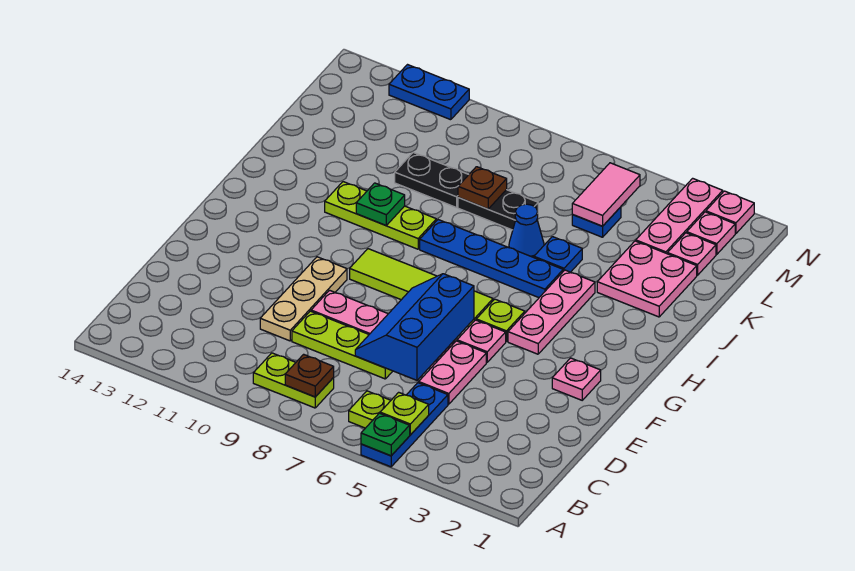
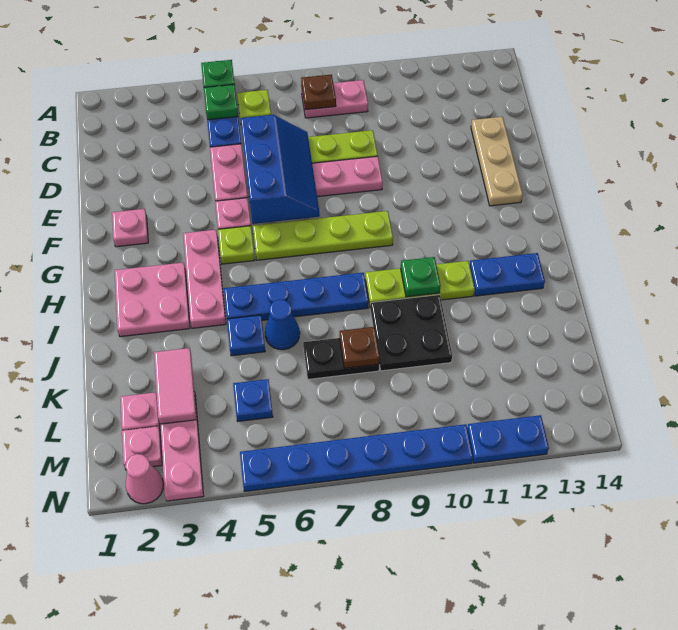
lime 1x1 plate [380,392,429,435] -> green 1x1 plate [204,84,238,120]
lime 1x2 plate [253,353,334,408] -> pink 1x2 plate [302,80,368,118]
tan 1x3 plate [260,257,347,341] -> tan 1x3 plate moved to [471,117,523,206]
lime 1x4 tile [350,249,493,327] -> lime 1x4 plate [253,211,393,260]
none -> blue 1x2 plate [470,253,545,296]
pink 2x2 plate [597,241,697,317] -> pink 2x2 plate moved to [115,262,190,337]
black 1x2 plate [395,153,469,208] -> black 2x2 plate [370,295,452,371]
pink 1x2 tile [572,163,640,226] -> pink 1x2 tile moved to [154,348,196,424]
pink 1x1 plate [706,191,754,233] -> pink 1x1 cone [125,454,164,504]
none -> blue 1x6 plate [240,424,473,491]

